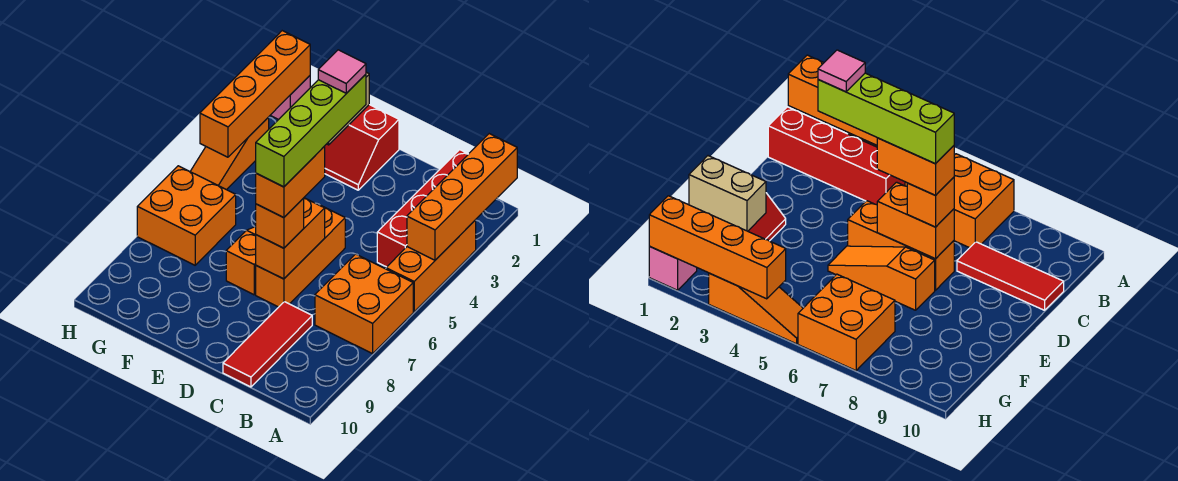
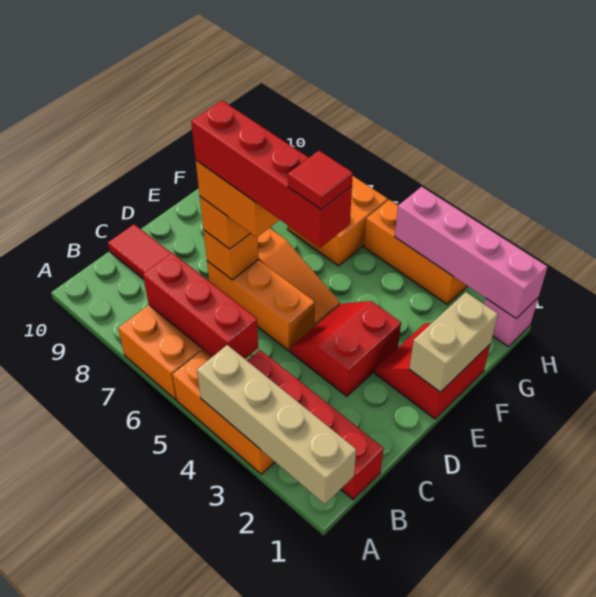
orange 1x4 brick [407,134,517,260] -> tan 1x4 brick [197,345,356,504]
none -> red 1x3 brick [143,253,258,359]
none -> red 2x2 slope [290,301,401,396]
lime 1x4 brick [256,74,366,187] -> red 1x4 brick [191,101,352,248]
pink 1x1 tile [318,50,366,93] -> red 1x1 tile [288,151,353,209]
orange 1x2 brick [256,198,325,279] -> orange 1x1 brick [203,230,259,280]
tan 1x2 brick [689,156,766,231] -> tan 1x2 brick turned to [409,292,498,392]
orange 1x4 brick [200,31,310,157] -> pink 1x4 brick [395,187,547,318]
orange 1x3 slope [190,117,269,190] -> orange 1x3 brick [364,200,467,304]

